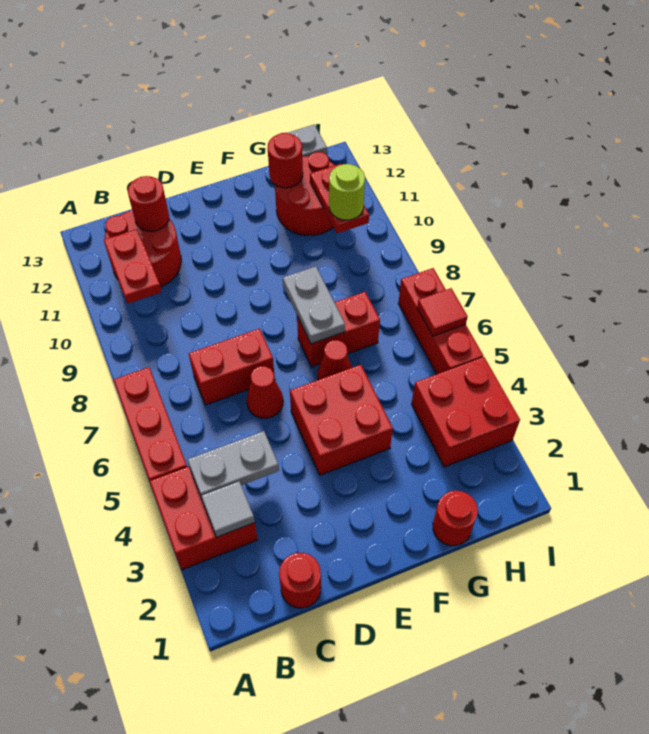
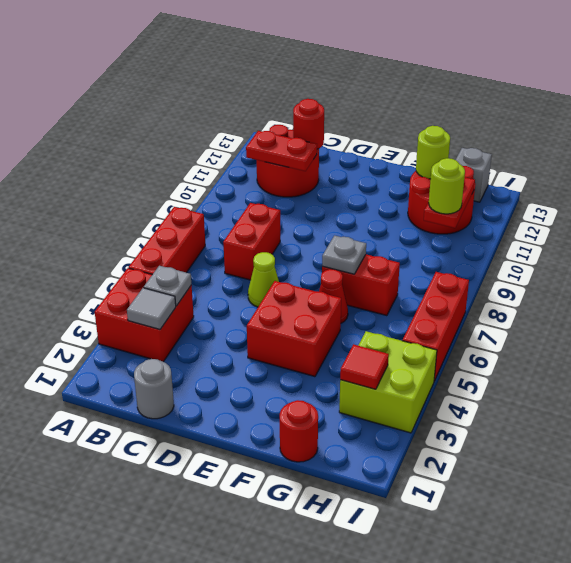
grey 1x2 plate [187,431,279,498] -> grey 1x1 plate [144,266,191,306]
red 1x2 plate [104,229,162,304] -> red 1x2 plate turned to [246,131,317,171]
red 1x1 round brick [279,553,321,608] -> grey 1x1 round brick [134,359,174,419]
red 1x2 brick [189,329,275,405] -> red 1x2 brick turned to [223,203,280,280]
red 1x1 cone [247,366,283,418] -> lime 1x1 cone [248,252,279,307]
grey 1x2 plate [283,266,345,344] -> grey 1x1 plate [322,236,366,274]
red 1x1 round brick [268,133,303,188] -> lime 1x1 round brick [416,126,450,179]
red 2x2 brick [412,357,520,467] -> lime 2x2 brick [339,331,437,433]
red 1x1 tile [417,288,468,336] -> red 1x1 tile moved to [340,344,389,389]

